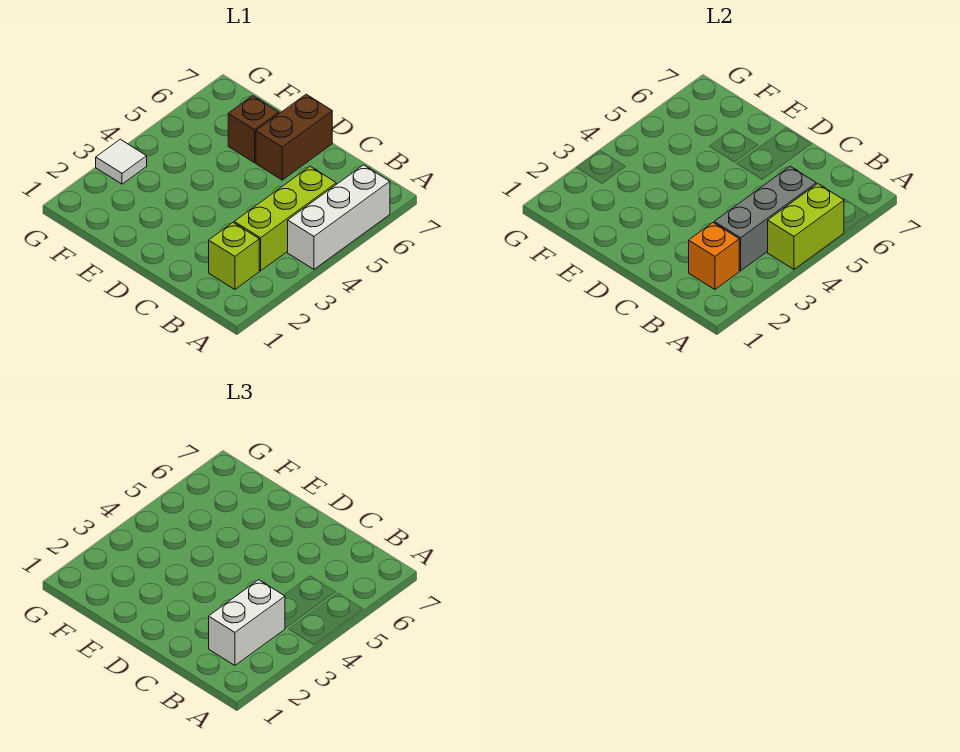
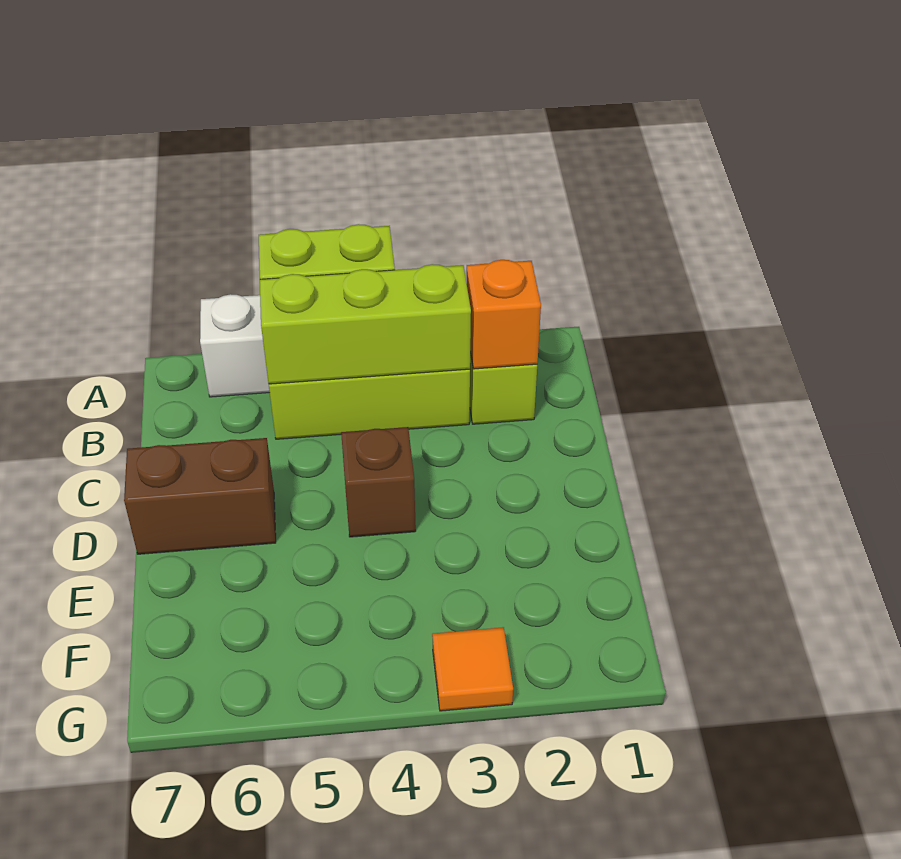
white 1x2 brick [209,580,285,665] -> none
grey 1x3 brick [714,166,816,271] -> lime 1x3 brick [260,264,471,384]
brown 1x1 brick [228,96,279,163] -> brown 1x1 brick moved to [341,427,416,537]
white 1x1 tile [96,139,147,184] -> orange 1x1 tile [432,627,513,711]

